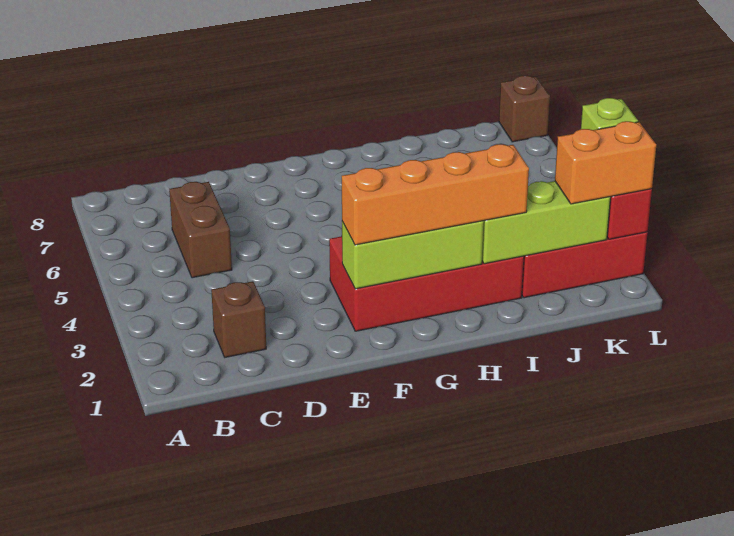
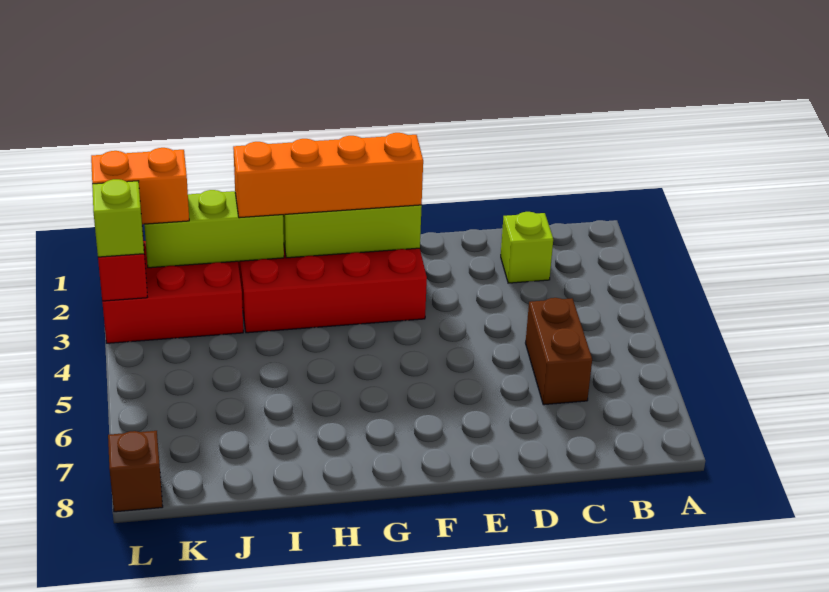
brown 1x1 brick [211,281,266,357] -> lime 1x1 brick [501,212,553,283]

